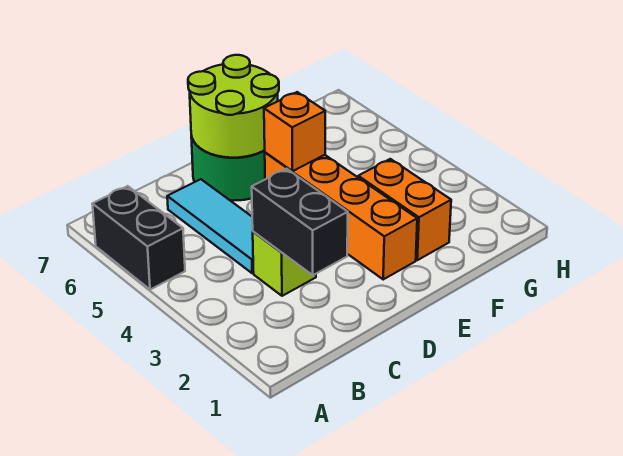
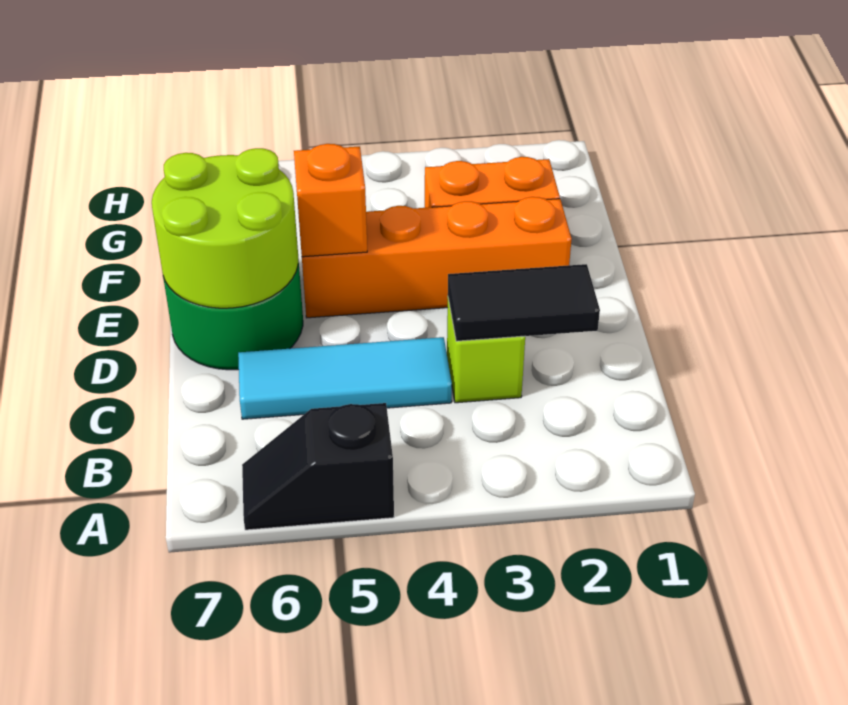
black 1x2 brick [92,186,185,290] -> black 1x2 slope [242,403,394,530]
black 1x2 brick [252,169,348,275] -> black 1x2 tile [448,264,600,341]

